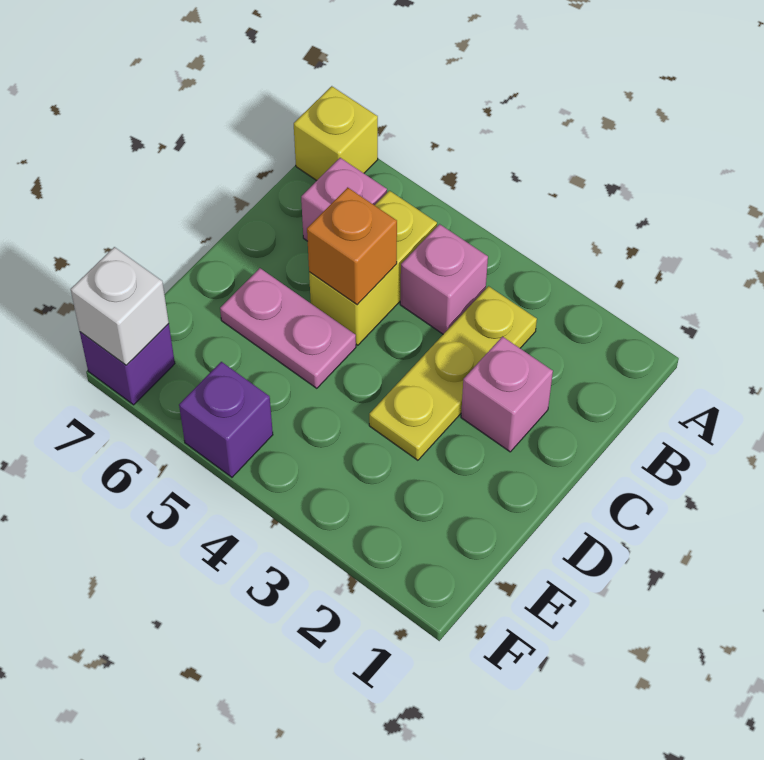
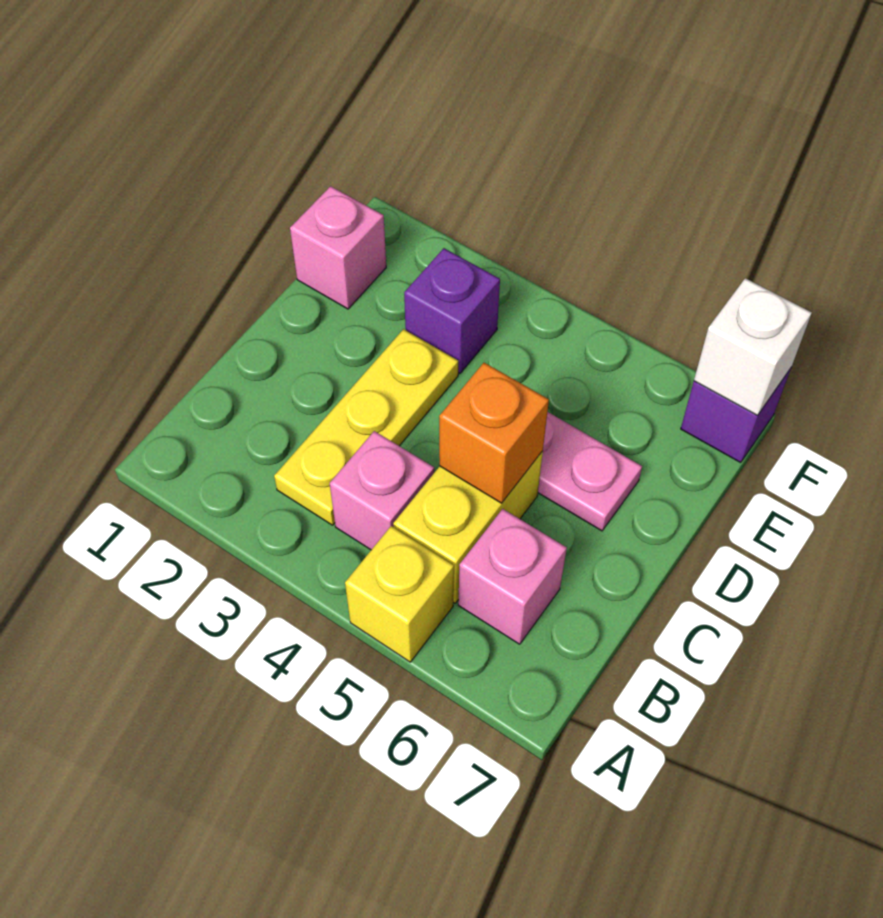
yellow 1x1 brick [294,86,378,181] -> yellow 1x1 brick moved to [345,526,454,662]
pink 1x1 brick [461,337,553,452] -> pink 1x1 brick moved to [290,186,386,309]
purple 1x1 brick [179,362,273,477] -> purple 1x1 brick moved to [404,248,500,374]

